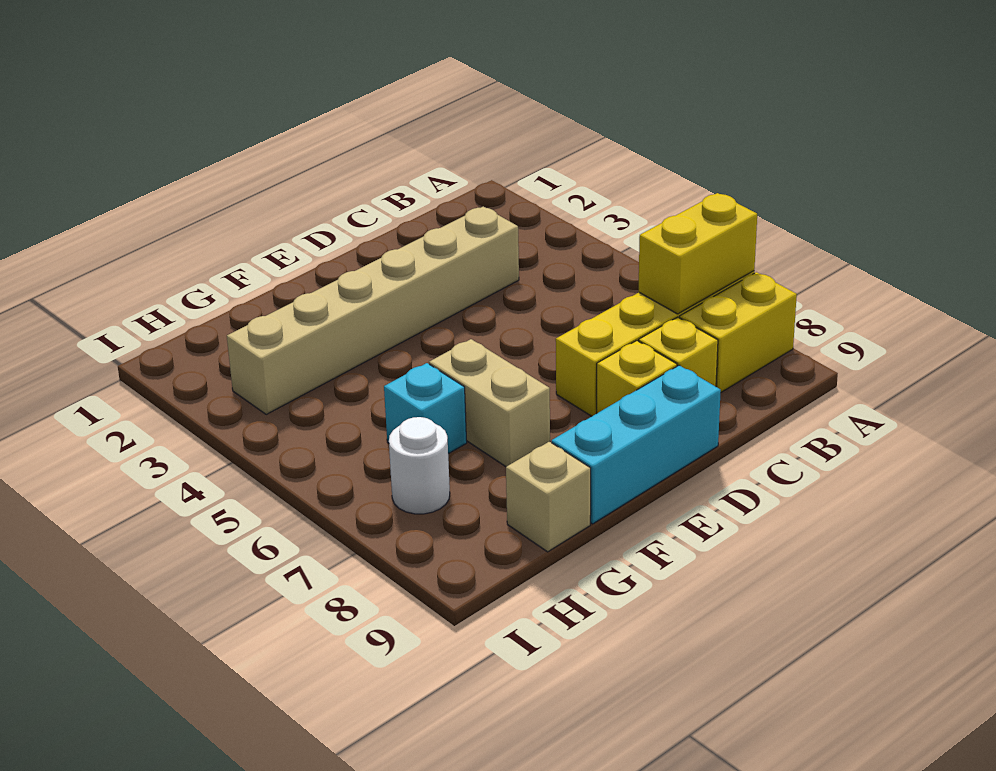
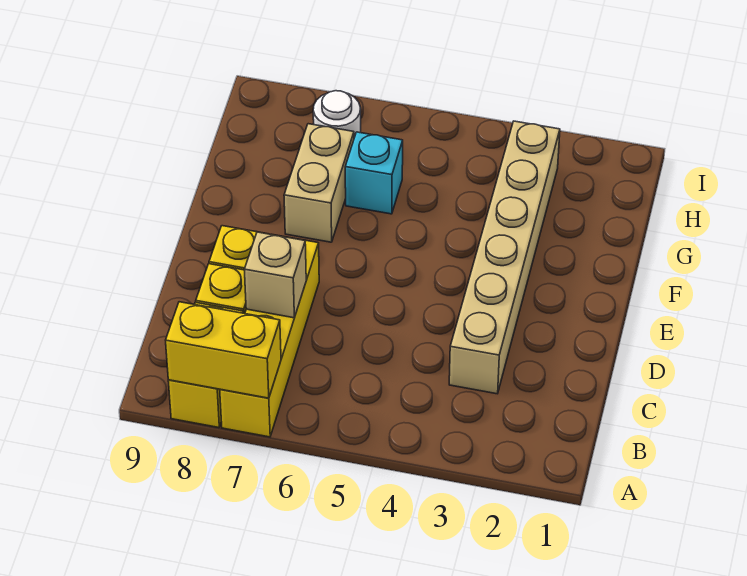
yellow 1x2 brick [638,193,757,314] -> yellow 1x2 brick turned to [166,302,281,398]
cyan 1x3 brick [552,365,721,524] -> none
tan 1x2 brick [429,339,550,467] -> tan 1x2 brick turned to [284,124,354,242]
tan 1x1 brick [506,442,591,552] -> tan 1x1 brick moved to [244,232,306,318]

